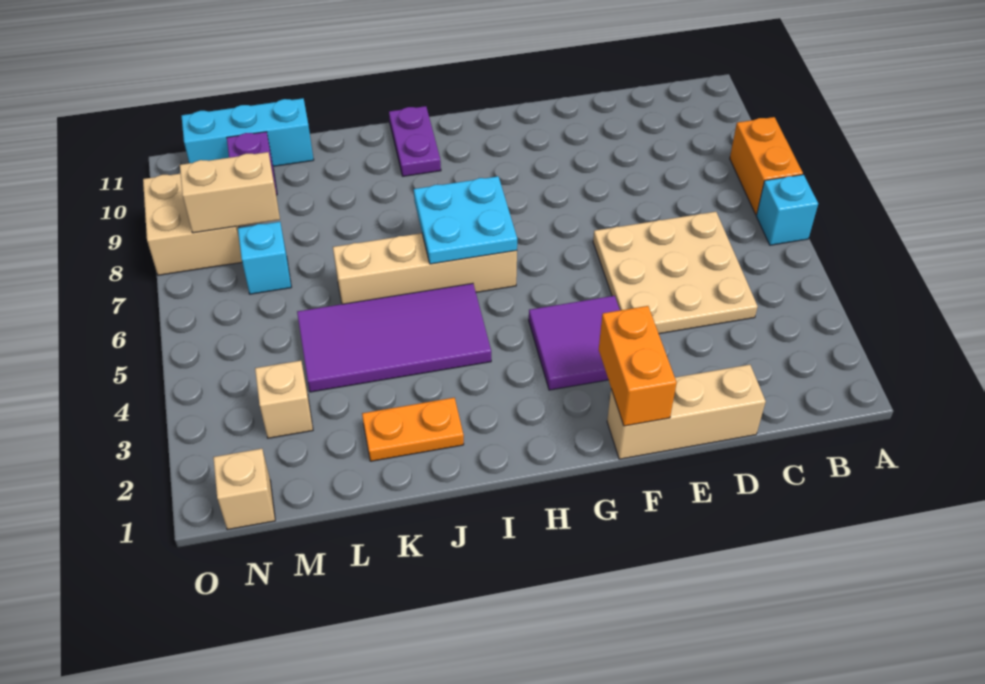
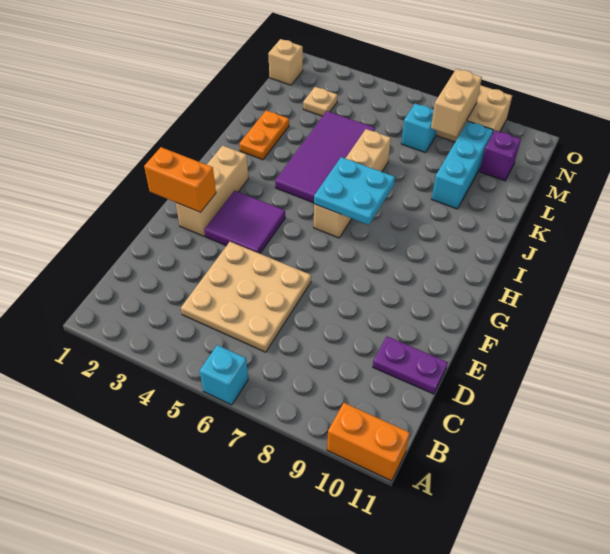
orange 1x2 brick [730,117,803,215] -> orange 1x2 brick moved to [327,403,410,481]
tan 1x3 brick [607,365,766,459] -> tan 1x3 brick moved to [176,146,248,236]
purple 1x2 plate [389,106,441,176] -> purple 1x2 plate moved to [373,337,448,394]
cyan 1x3 brick [181,98,314,166] -> cyan 1x3 brick moved to [432,121,493,209]
tan 1x1 brick [255,361,313,438] -> tan 1x1 plate [303,87,338,116]

